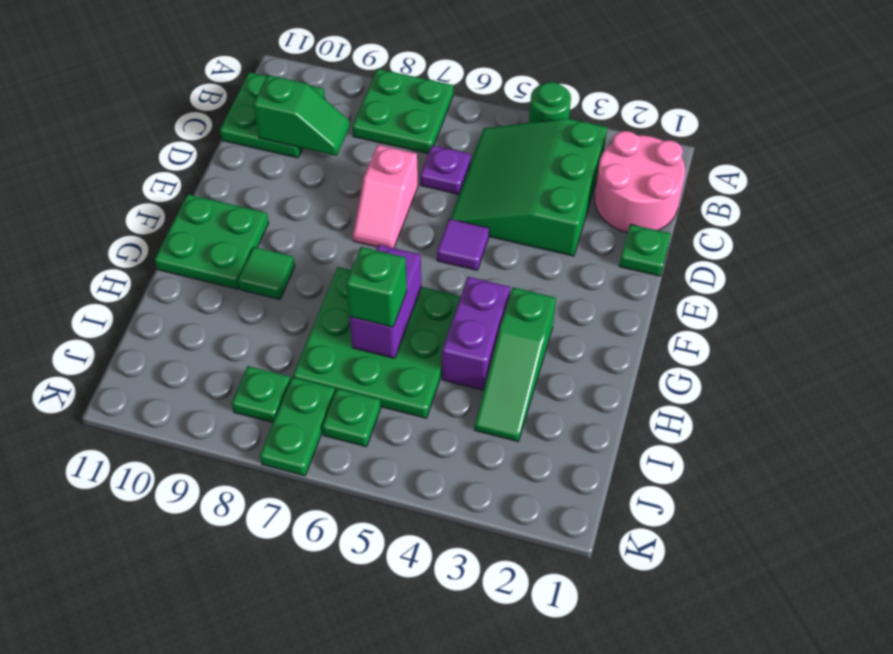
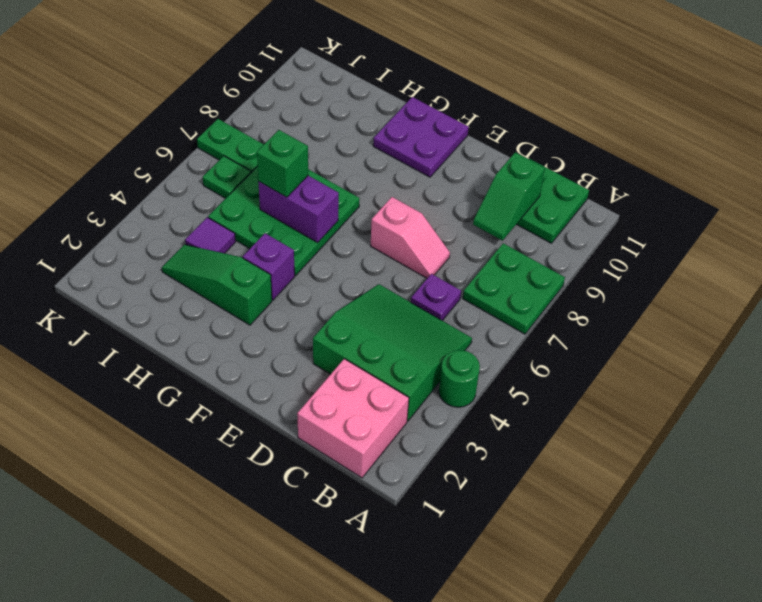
pink 2x2 round brick [595,131,685,233] -> pink 2x2 brick [297,359,409,478]
green 1x1 plate [619,224,671,276] -> none
pink 1x2 slope [353,145,418,248] -> pink 1x2 slope turned to [371,197,450,278]
purple 1x1 tile [437,219,489,270] -> purple 1x1 tile moved to [185,217,236,253]
green 2x2 plate [154,194,268,289] -> purple 2x2 plate [373,97,469,177]
purple 1x2 brick [442,277,510,390] -> purple 1x1 brick [243,233,295,300]
green 1x1 tile [238,247,295,300] -> none
green 1x1 plate [232,366,291,422] -> none

